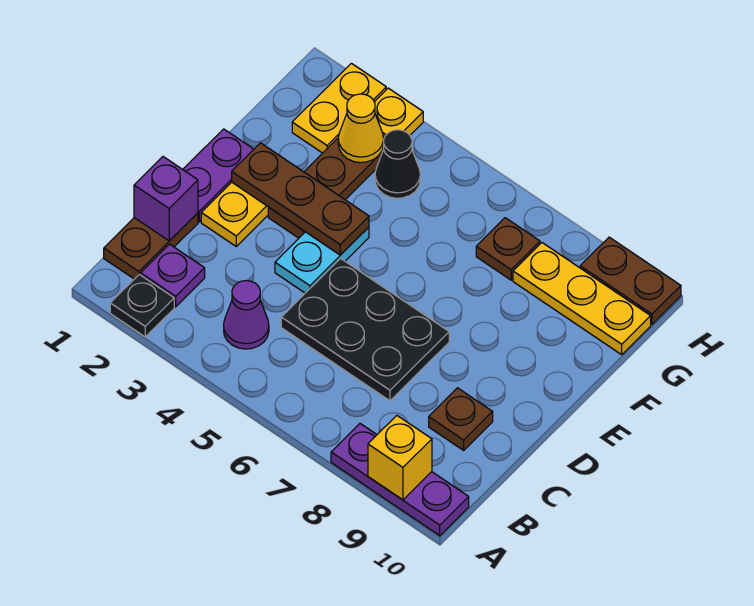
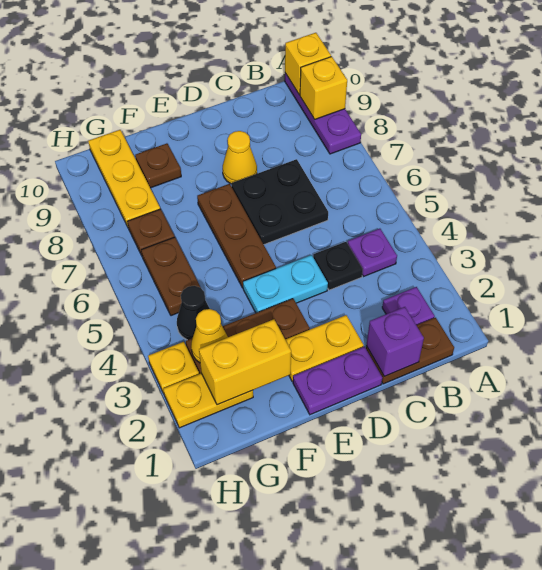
black 1x1 plate [110,274,174,337] -> black 1x1 plate moved to [313,242,363,290]
none -> yellow 1x1 brick [285,33,331,95]
purple 1x1 cone [224,281,269,349] -> purple 1x1 plate [348,229,397,276]
black 2x3 plate [281,258,449,401] -> black 2x2 plate [231,159,328,245]
brown 1x1 plate [429,388,493,450] -> brown 1x1 plate moved to [135,143,181,188]
none -> yellow 1x1 cone [223,131,257,184]
brown 1x3 plate [232,143,369,255] -> brown 1x3 plate moved to [197,184,276,288]
none -> yellow 1x2 brick [199,319,291,405]
brown 1x2 plate [580,237,681,324] -> brown 1x2 plate moved to [141,237,201,316]

